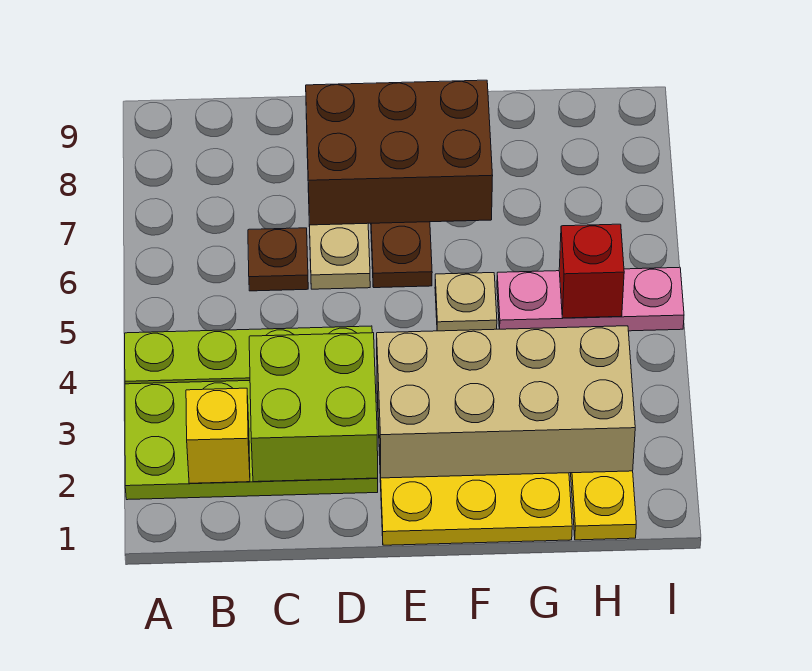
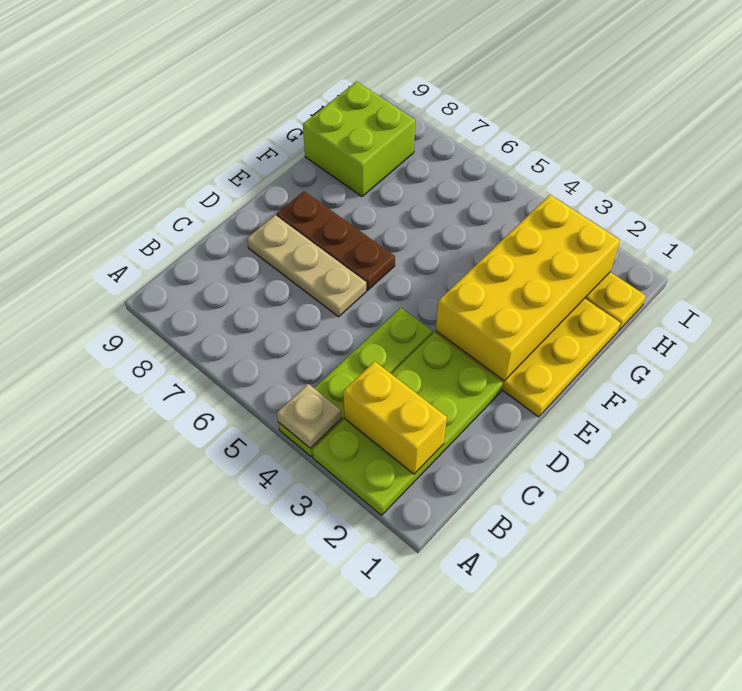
yellow 1x1 brick [186,388,250,483] -> yellow 1x2 brick [343,361,447,474]
lime 2x2 brick [249,333,378,482] -> lime 2x2 brick moved to [303,82,415,197]
brown 1x1 plate [248,228,308,291] -> none
brown 2x3 brick [306,80,493,225] -> none
tan 2x4 brick [377,326,635,478] -> yellow 2x4 brick [436,195,620,381]
tan 1x1 plate [435,273,497,331] -> tan 1x1 plate moved to [277,384,341,448]
pink 1x3 plate [497,267,684,331] -> none
red 1x1 brick [559,224,624,318] -> none

